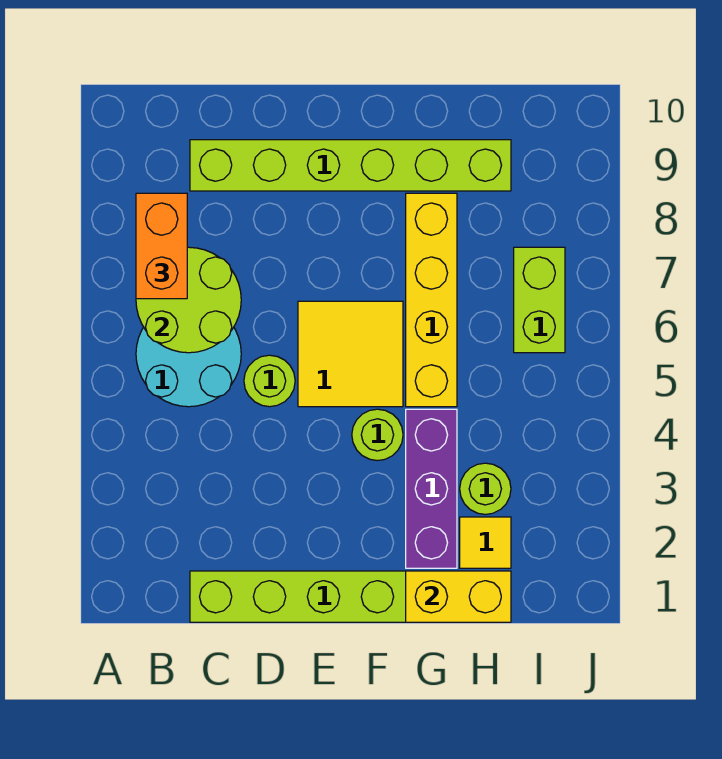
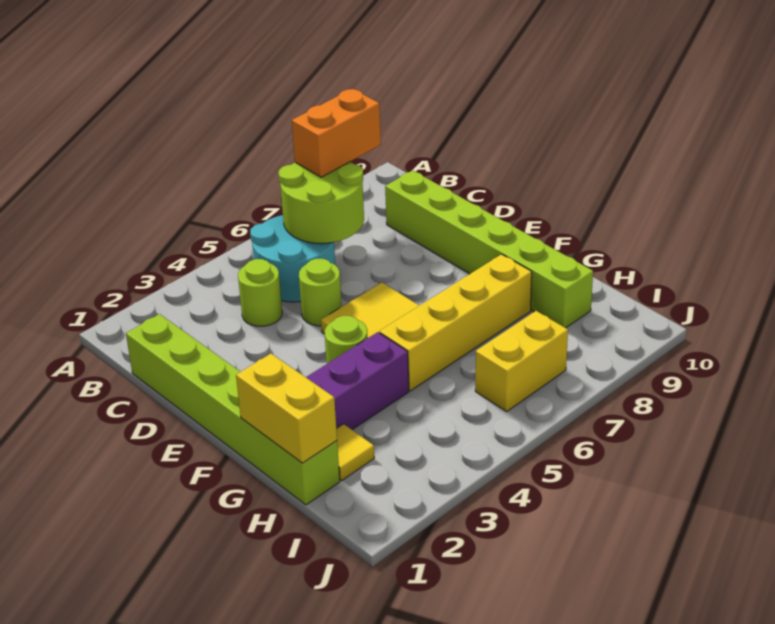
lime 1x1 round brick [460,463,511,515] -> lime 1x1 round brick moved to [238,259,282,326]
lime 1x2 brick [514,247,565,353] -> yellow 1x2 brick [475,311,568,411]

